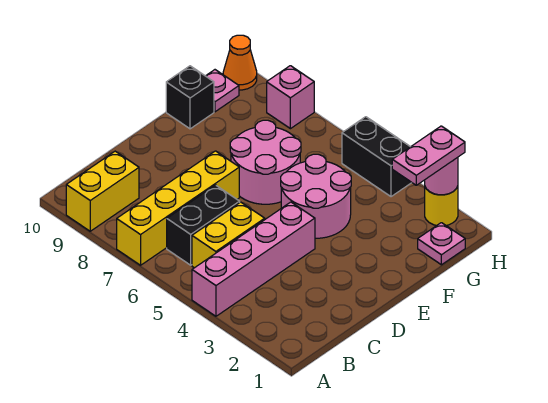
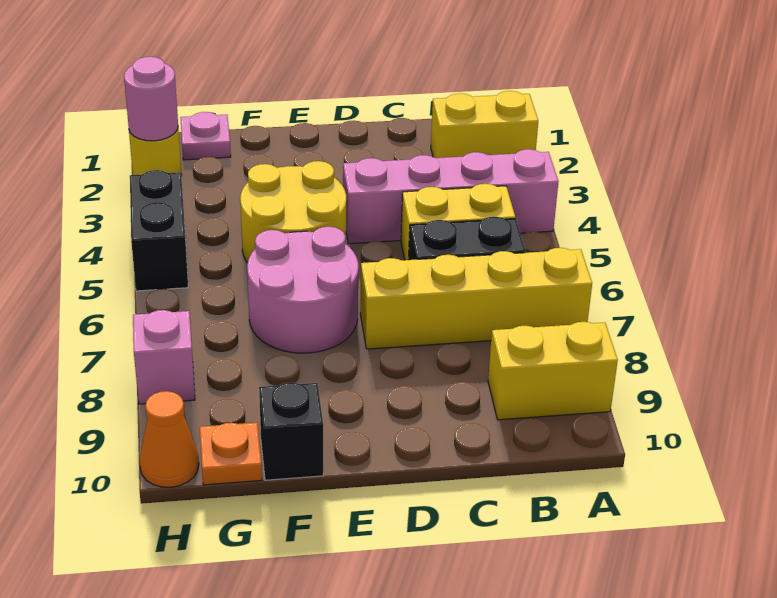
none -> yellow 1x2 brick [431,91,538,158]
pink 2x2 round brick [281,154,351,238] -> yellow 2x2 round brick [240,161,346,263]
pink 1x2 plate [392,126,465,185] -> none
pink 1x1 plate [206,70,239,112] -> orange 1x1 plate [200,423,262,485]

